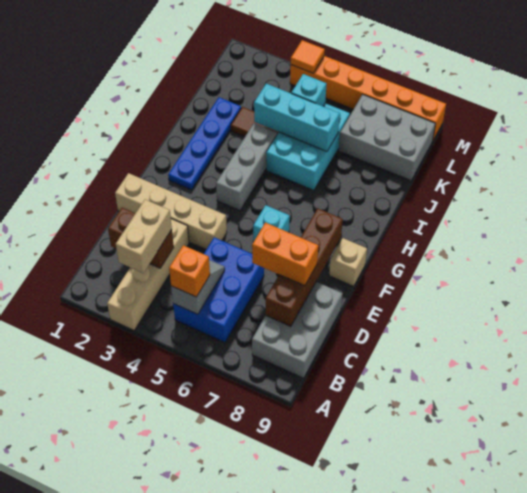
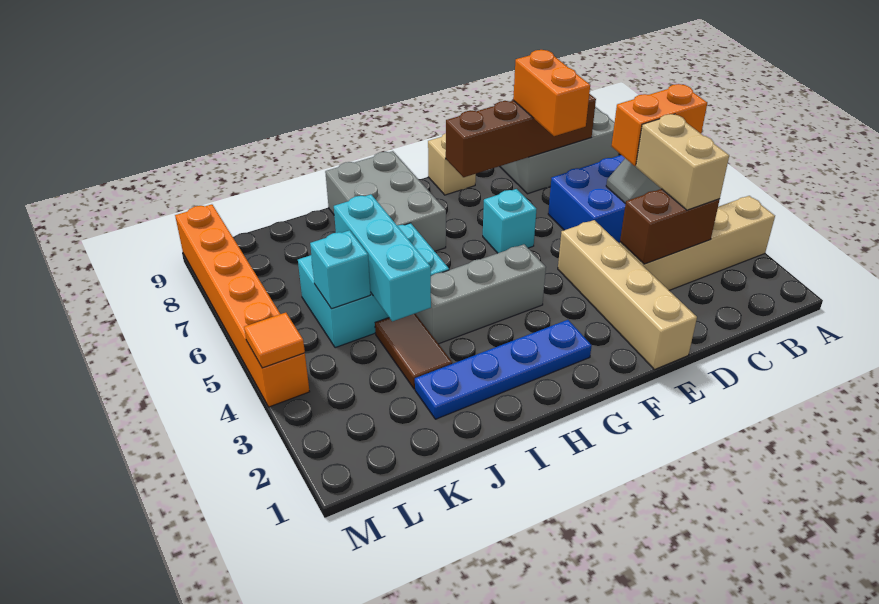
tan 1x2 brick [116,200,172,273] -> tan 1x2 brick turned to [636,114,729,210]
orange 1x1 brick [169,245,210,297] -> orange 1x2 brick [612,84,707,166]
brown 1x2 brick [108,208,174,268] -> brown 1x2 brick turned to [620,189,720,264]
grey 2x3 brick [339,94,436,181] -> grey 2x3 brick moved to [325,151,446,251]

